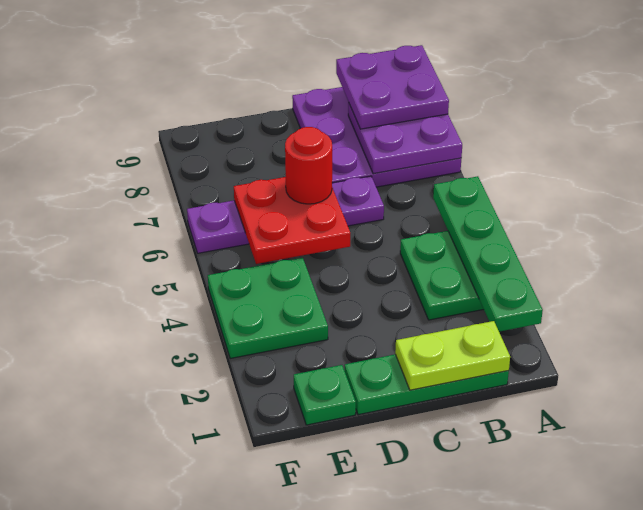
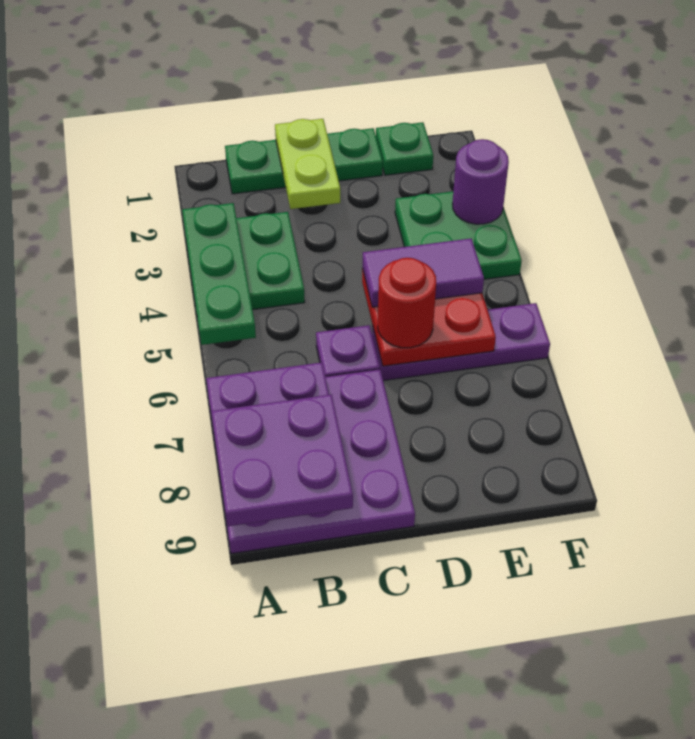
green 1x4 plate [433,176,543,332] -> green 1x3 plate [182,203,256,345]
lime 1x2 plate [395,321,510,390] -> lime 1x2 plate turned to [275,119,340,209]
none -> purple 1x2 tile [363,239,484,307]
none -> purple 1x1 round brick [452,139,509,224]

